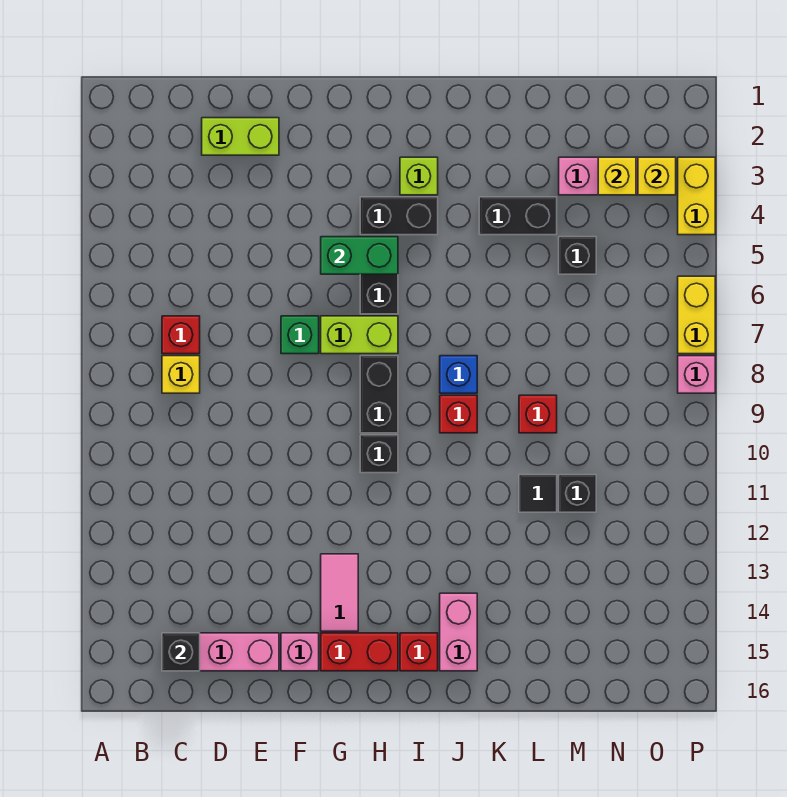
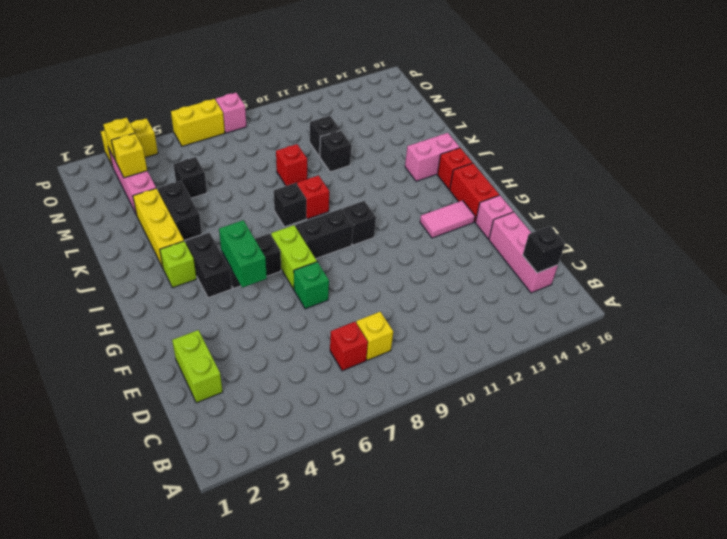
none -> yellow 1x3 brick [133,188,184,268]
blue 1x1 brick [440,356,477,393] -> black 1x1 brick [274,183,306,227]
black 1x1 tile [519,475,557,512] -> black 1x1 brick [320,130,351,172]

